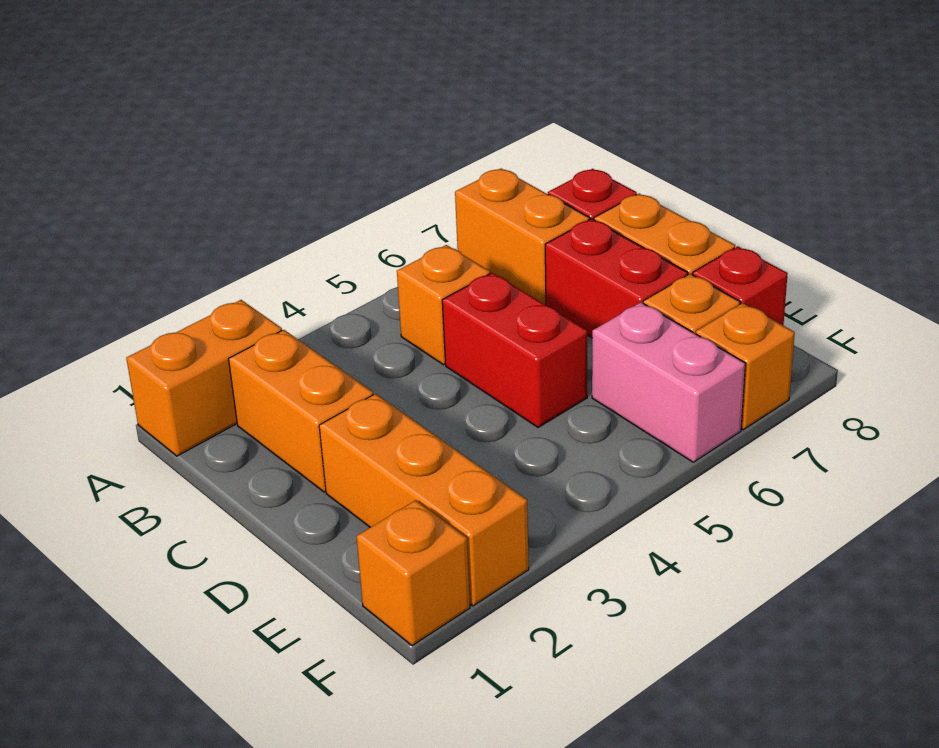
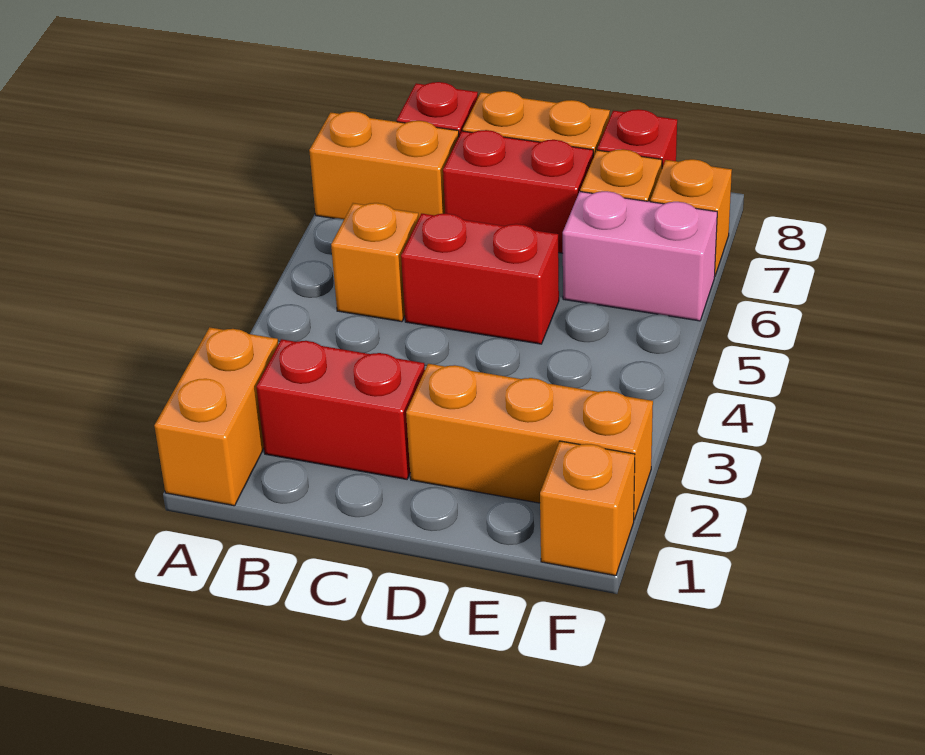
orange 1x2 brick [229,330,373,492] -> red 1x2 brick [256,339,425,479]

